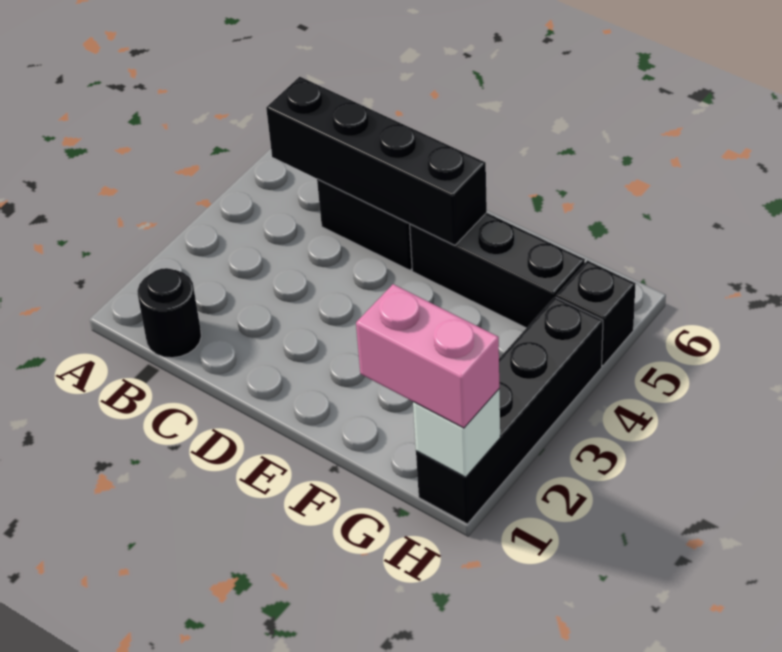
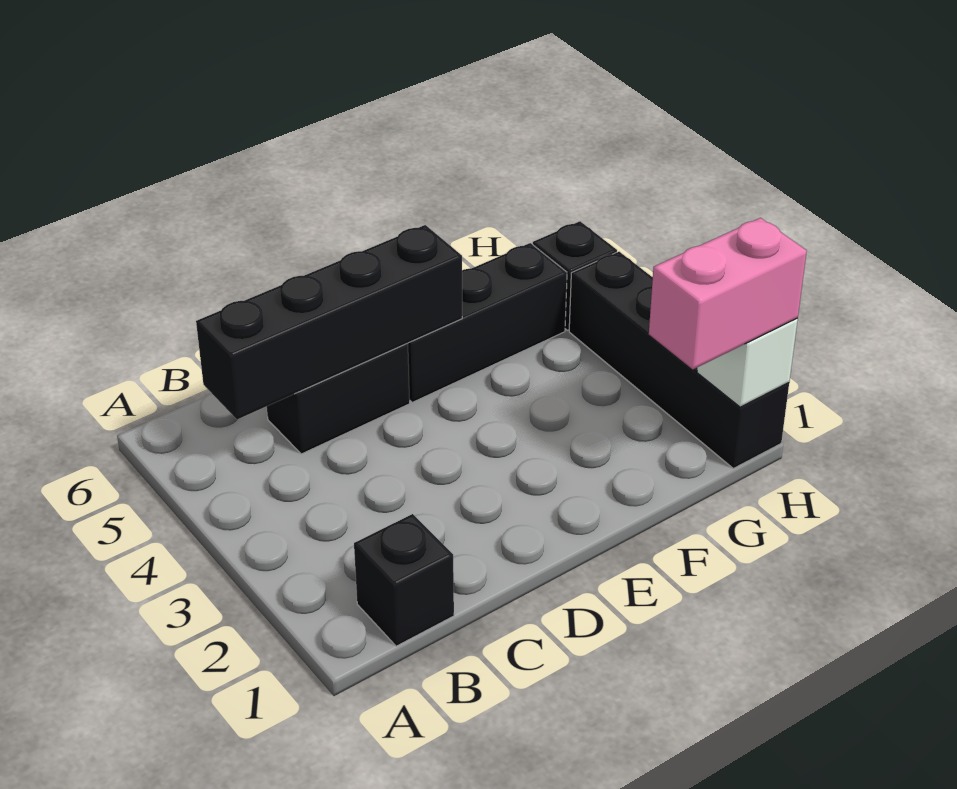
black 1x1 round brick [137,268,201,358] -> black 1x1 brick [354,514,454,646]

